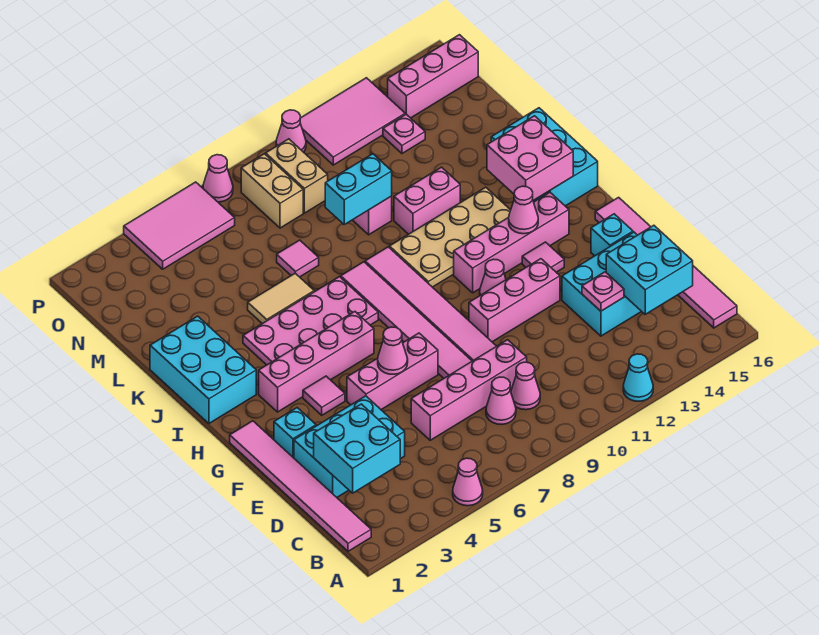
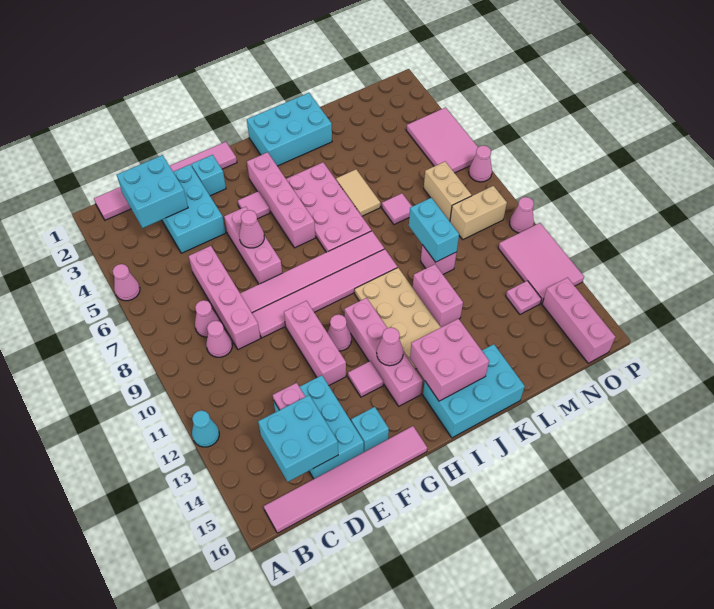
tan 1x2 brick [241,154,303,228] -> tan 1x2 brick turned to [424,162,472,221]

